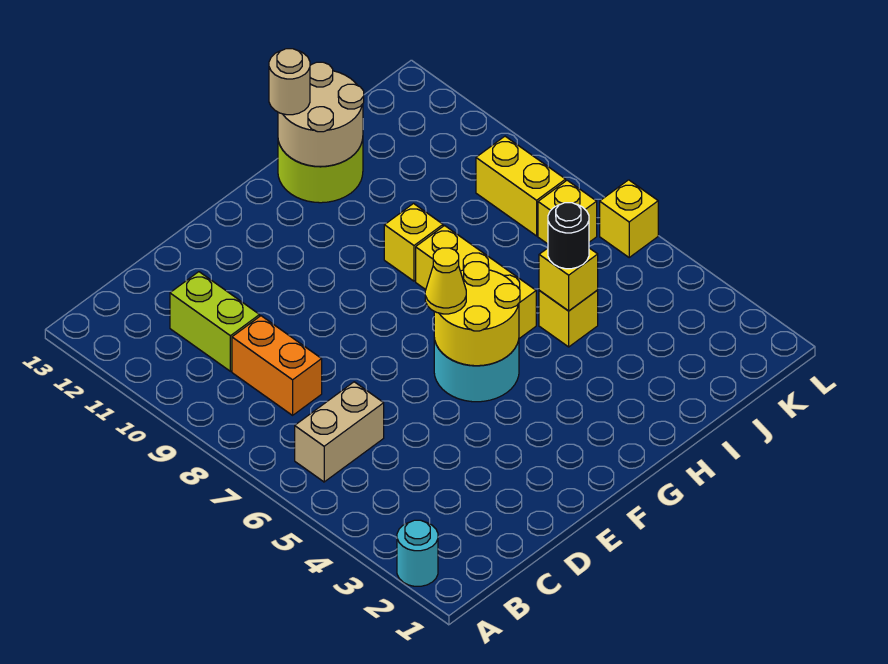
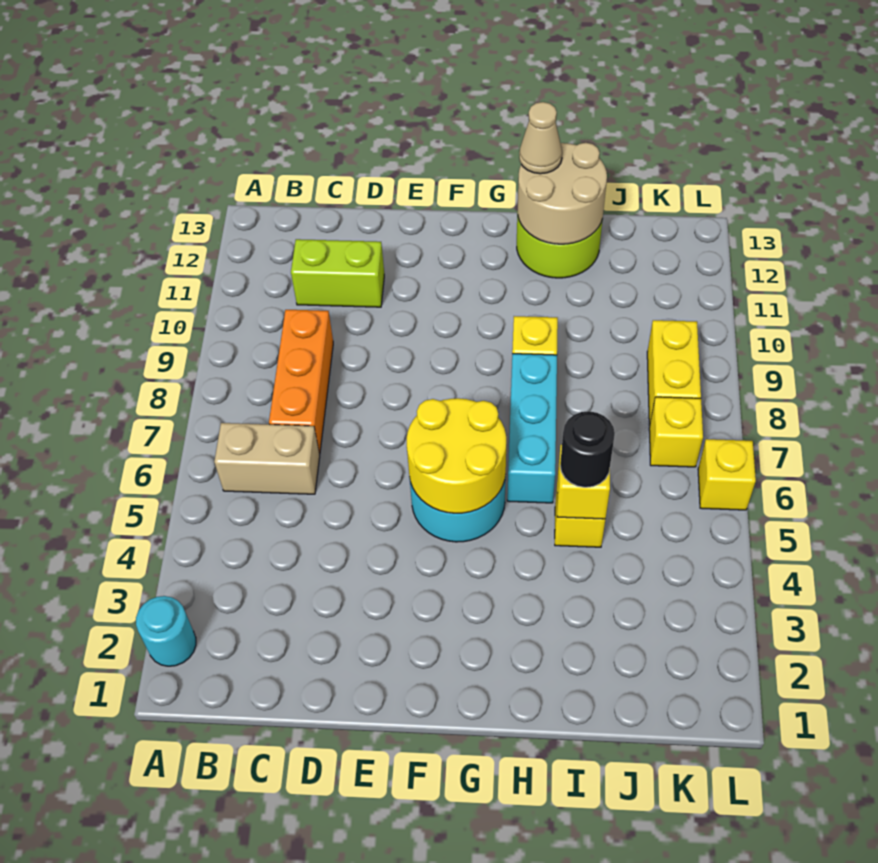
orange 1x2 brick [232,316,322,415] -> orange 1x3 brick [269,310,333,454]
lime 1x2 brick [170,272,260,371] -> lime 1x2 brick turned to [291,239,384,307]
yellow 1x1 cone [425,248,466,314] -> none
yellow 1x3 brick [416,226,536,339] -> cyan 1x3 brick [507,354,557,503]
tan 1x1 round brick [269,49,310,115] -> tan 1x1 cone [519,102,562,174]

